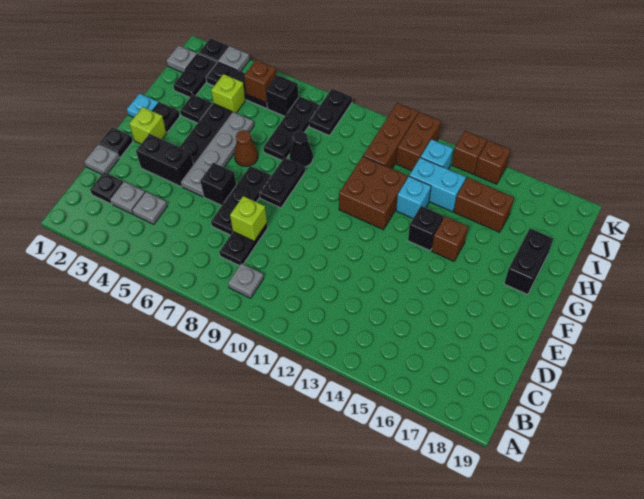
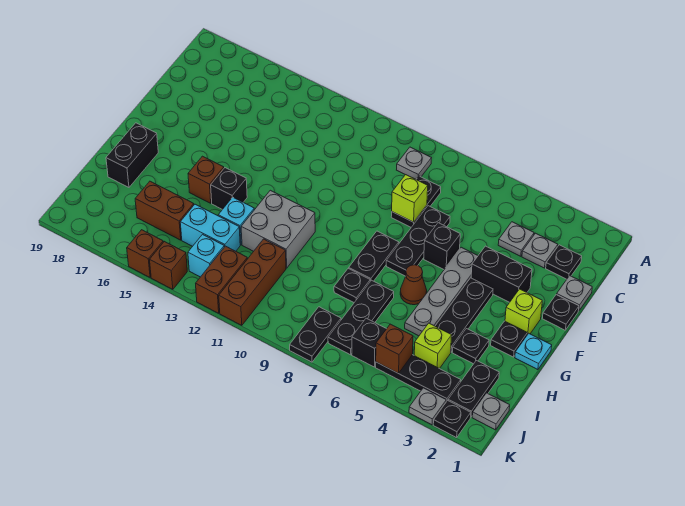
brown 2x2 brick [339,157,408,230] -> grey 2x2 brick [241,190,315,268]
black 1x1 cone [290,131,313,167] -> black 1x1 plate [334,268,370,302]

